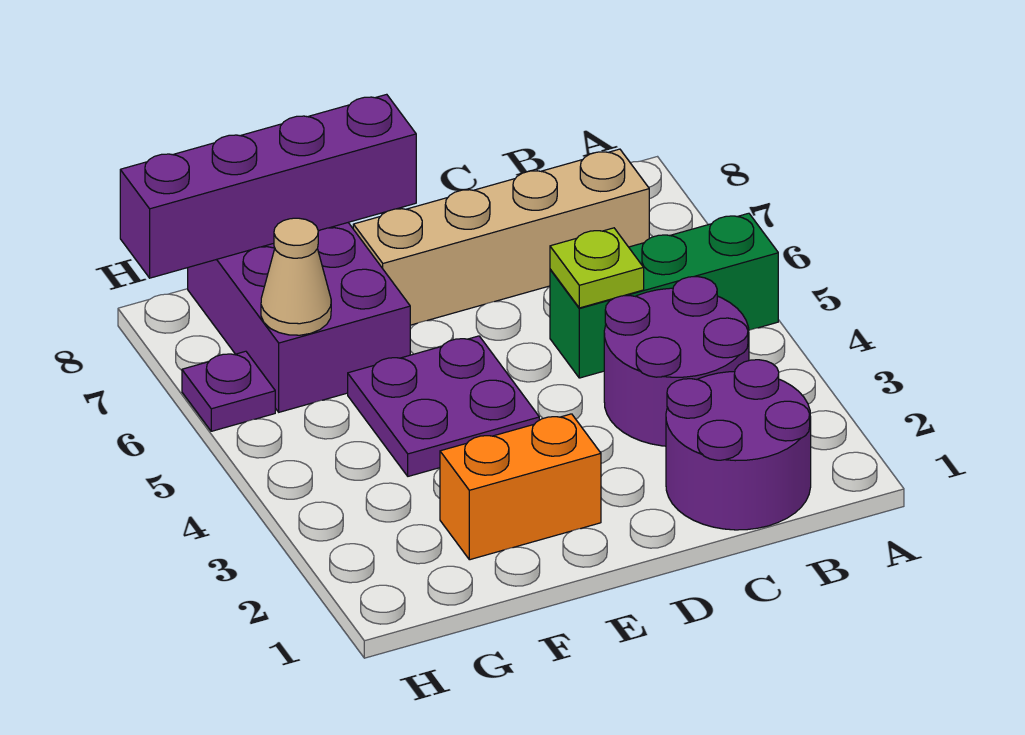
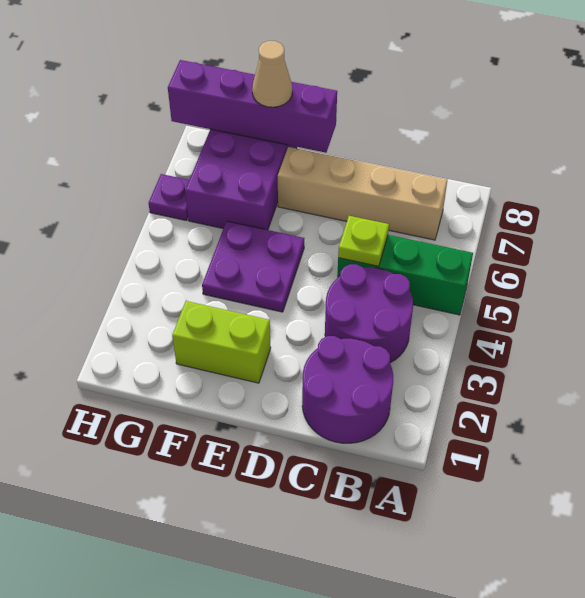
orange 1x2 brick [440,414,601,560] -> lime 1x2 brick [172,301,271,383]
tan 1x1 cone [261,218,331,335] -> tan 1x1 cone moved to [252,41,292,107]

